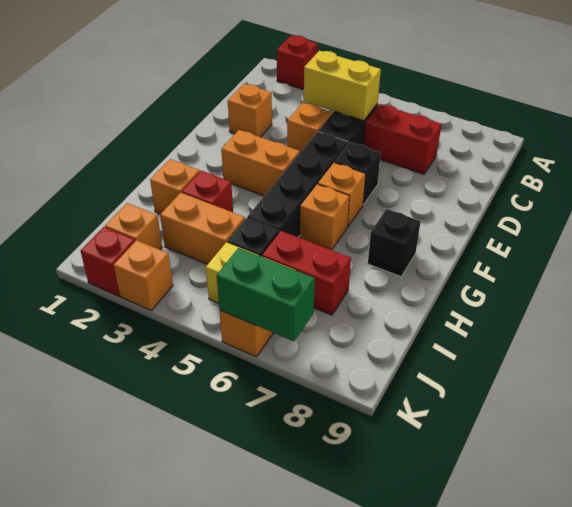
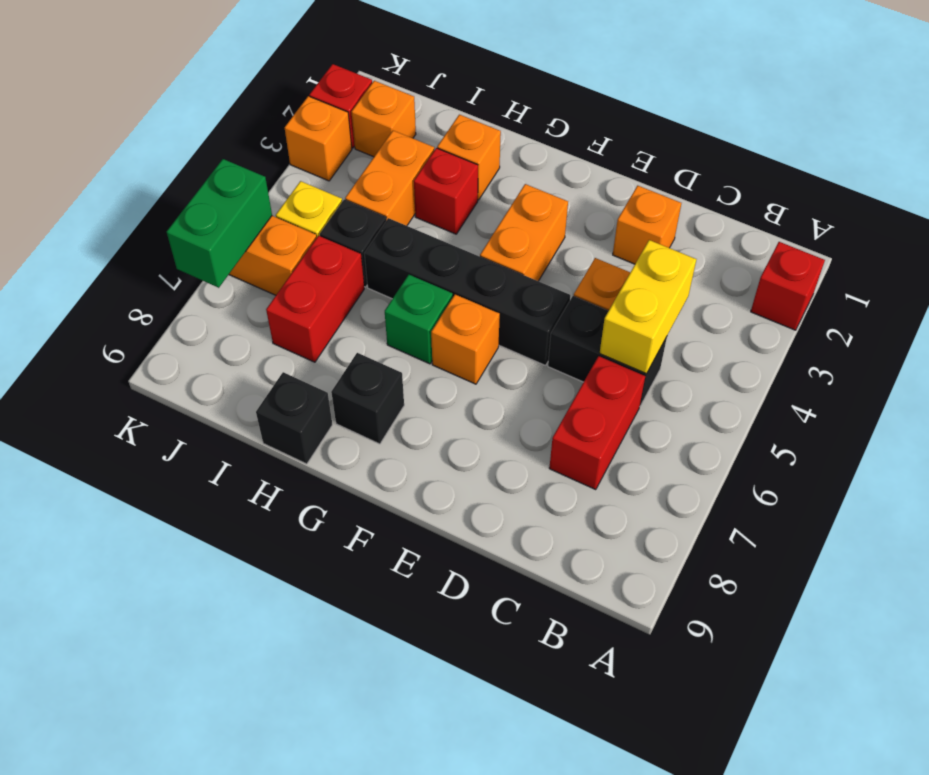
black 1x1 brick [335,142,381,205] -> black 1x1 brick moved to [256,372,332,464]
orange 1x1 brick [300,184,349,250] -> green 1x1 brick [385,275,453,364]

